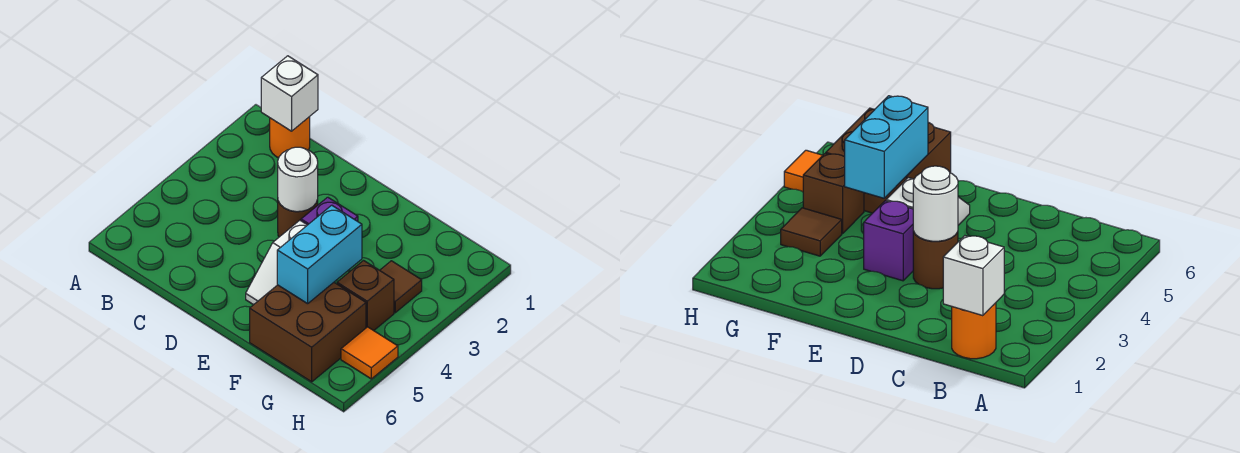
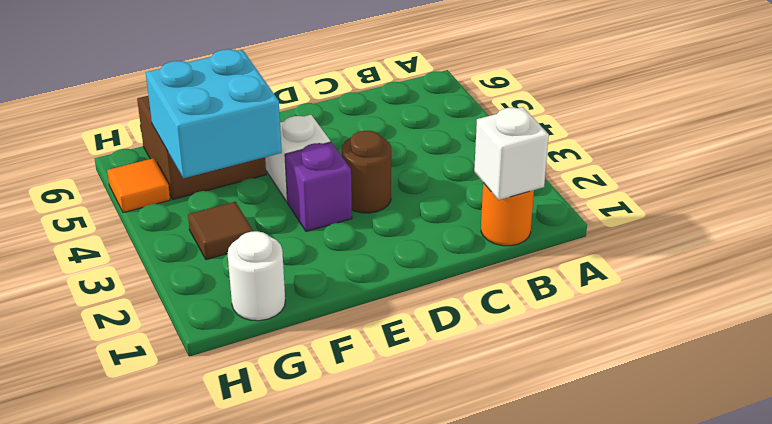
white 1x1 round brick [278,147,318,212] -> white 1x1 round brick moved to [228,231,285,321]
cyan 1x2 brick [277,205,362,304] -> cyan 2x2 brick [146,49,282,178]
brown 1x1 brick [337,261,394,331] -> none

